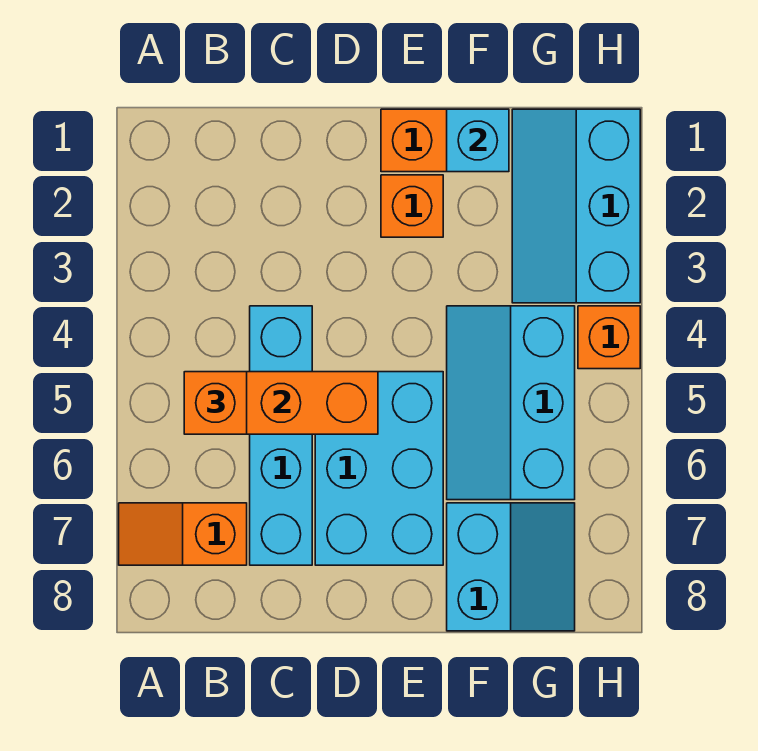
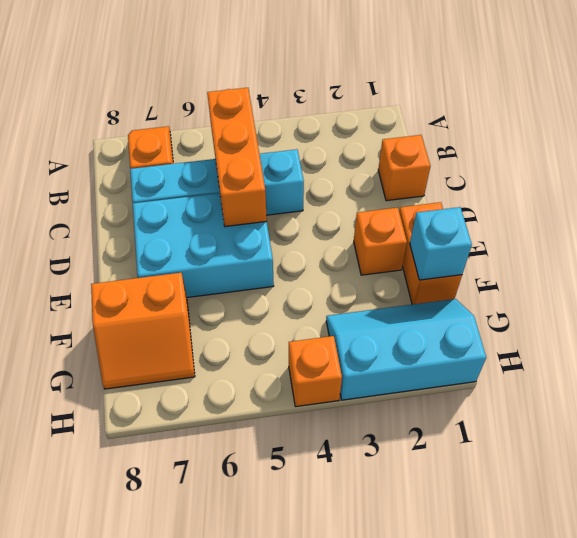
orange 1x1 brick [184,372,247,434] -> orange 1x1 brick moved to [378,135,430,201]
cyan 2x3 slope [447,306,575,500] -> none
cyan 2x2 slope [447,503,575,631] -> orange 2x2 slope [91,273,195,389]

